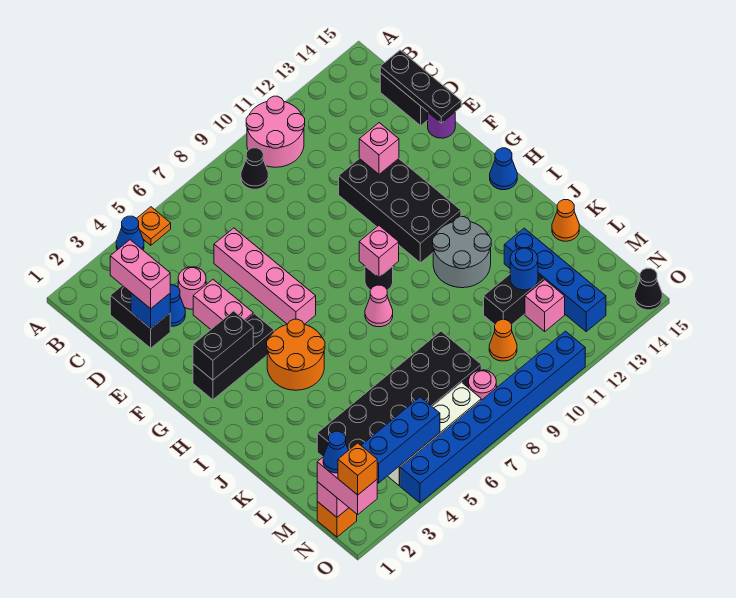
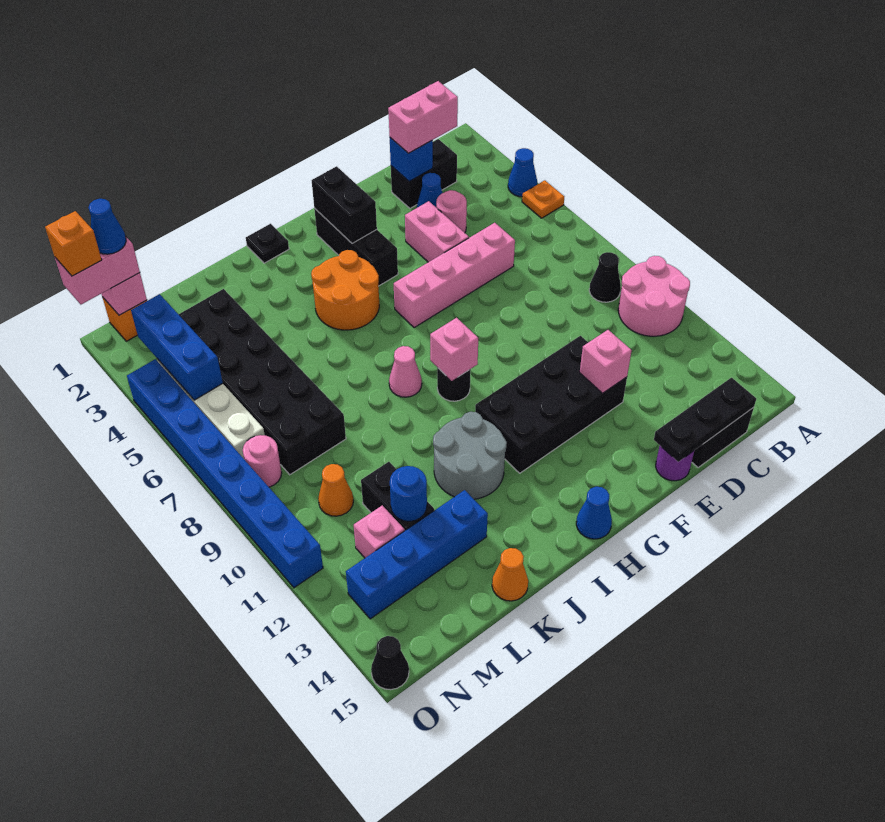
pink 1x2 brick [193,280,253,329] -> pink 1x2 brick turned to [405,201,469,262]
none -> black 1x1 plate [246,224,289,263]

